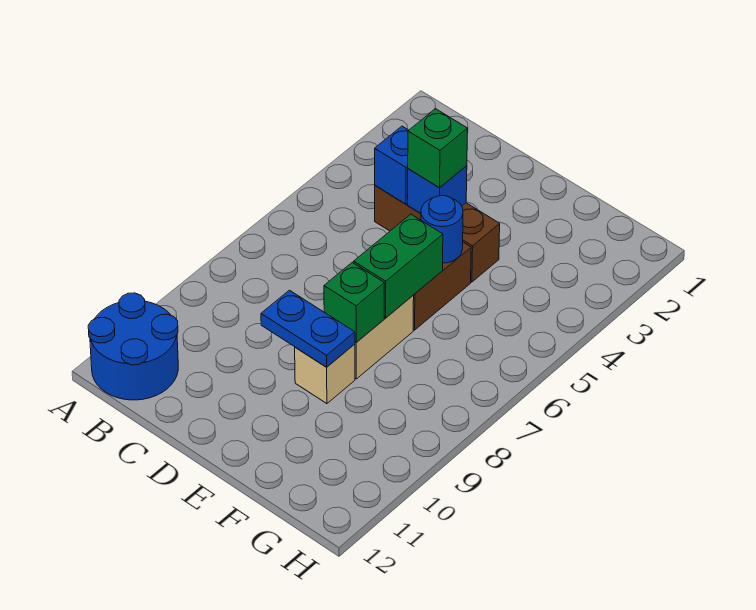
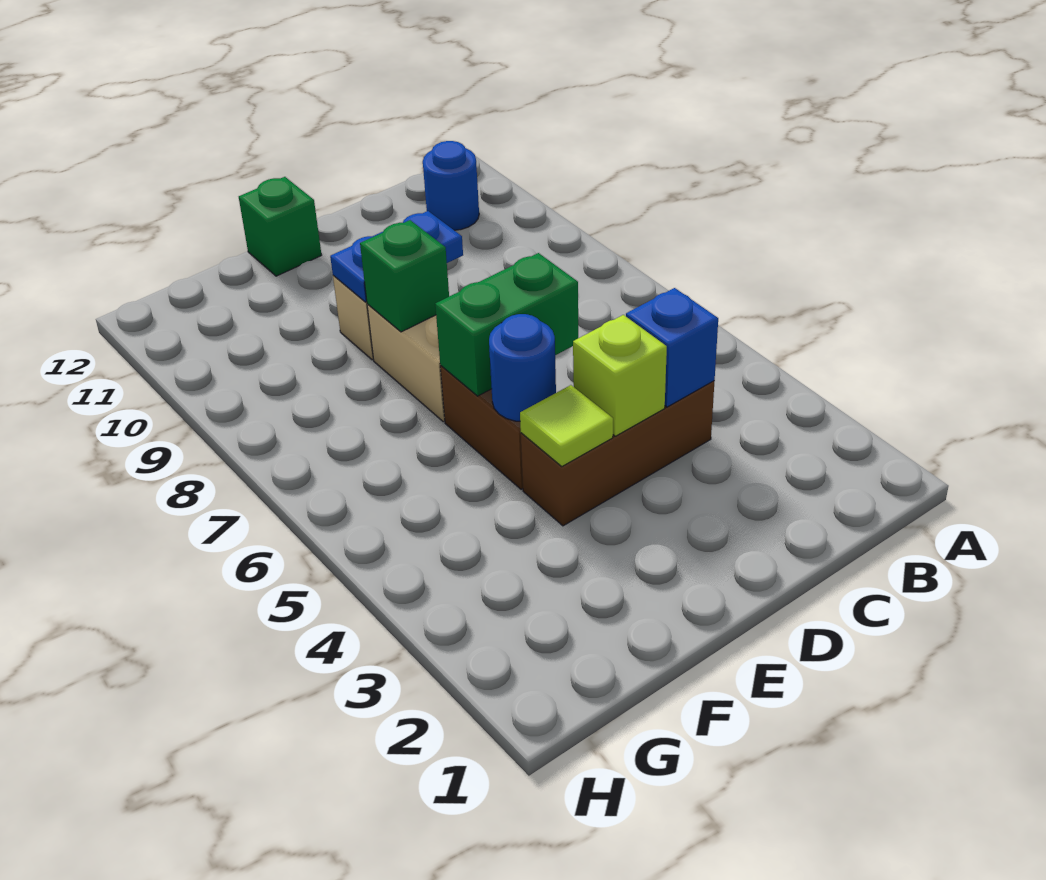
blue 2x2 round brick [88,293,178,400] -> blue 1x1 round brick [423,141,479,230]
blue 1x1 brick [408,166,467,213] -> lime 1x1 brick [573,315,667,436]
green 1x1 brick [408,109,468,188] -> green 1x1 brick moved to [239,177,322,276]
none -> lime 1x1 tile [520,385,613,466]
green 1x2 brick [354,214,443,318] -> green 1x2 brick turned to [435,253,578,396]

